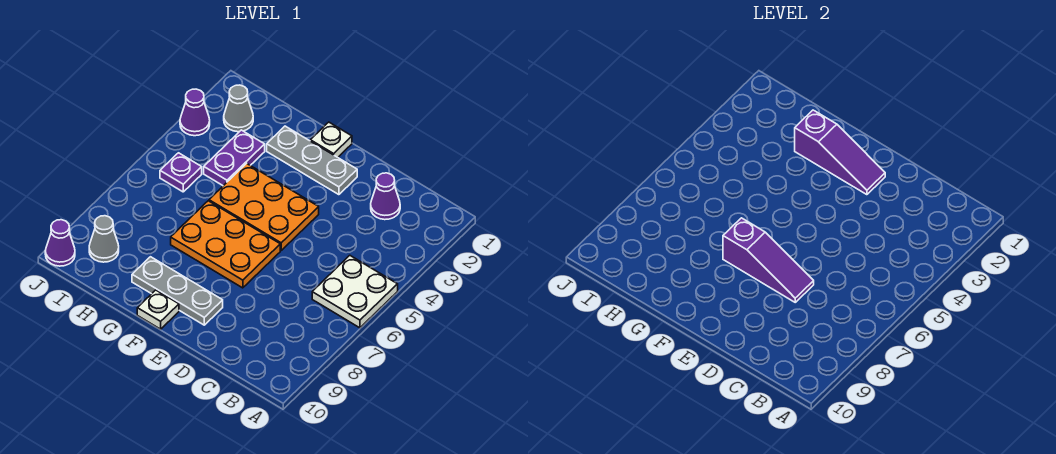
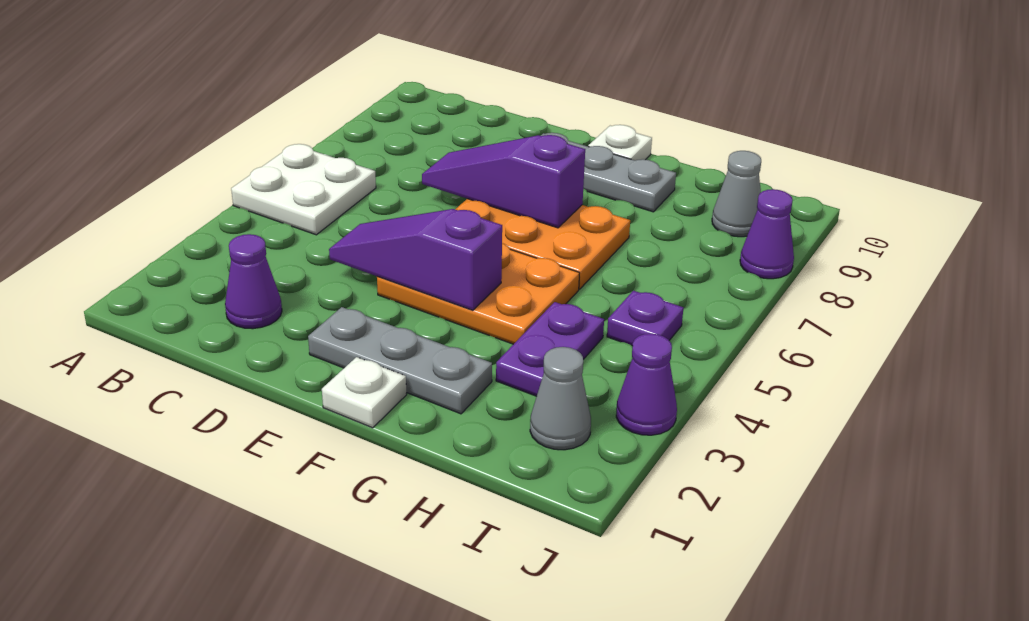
purple 1x3 slope [795,110,885,195] -> purple 1x3 slope moved to [329,209,502,310]
purple 1x1 cone [45,220,75,266] -> purple 1x1 cone moved to [740,189,794,279]

